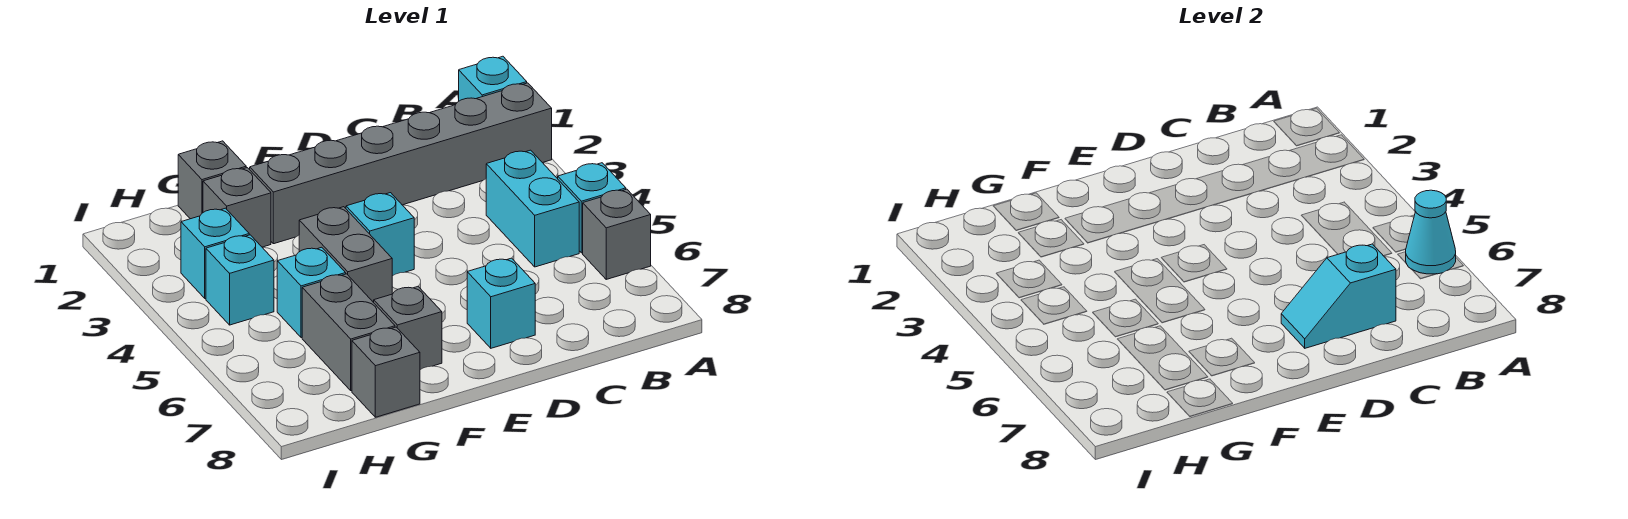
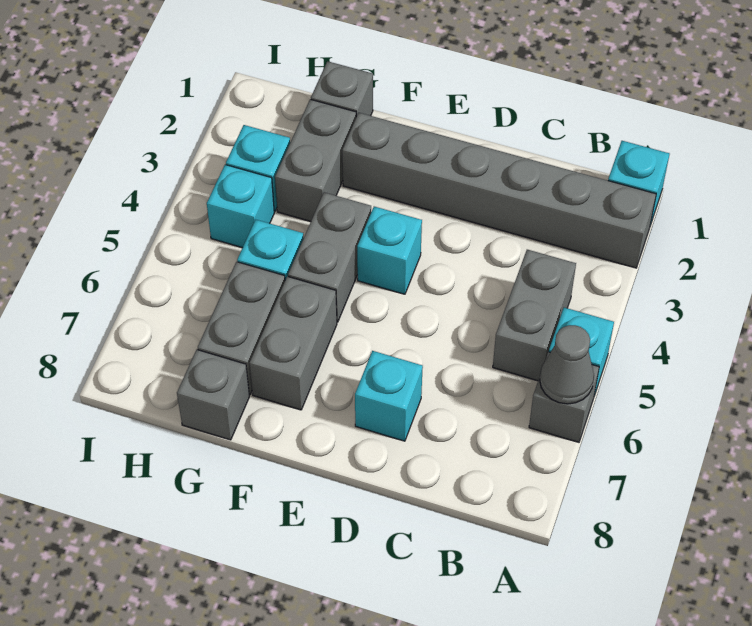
cyan 1x1 cone [1406,190,1456,274] -> grey 1x1 cone [540,325,594,404]
cyan 1x2 brick [486,150,579,267] -> grey 1x2 brick [493,250,576,381]
cyan 1x2 slope [1281,244,1396,348] -> none
grey 1x1 brick [374,287,442,370] -> grey 1x2 brick [250,276,337,410]
grey 1x1 brick [203,168,271,247] -> grey 1x2 brick [275,99,356,222]

